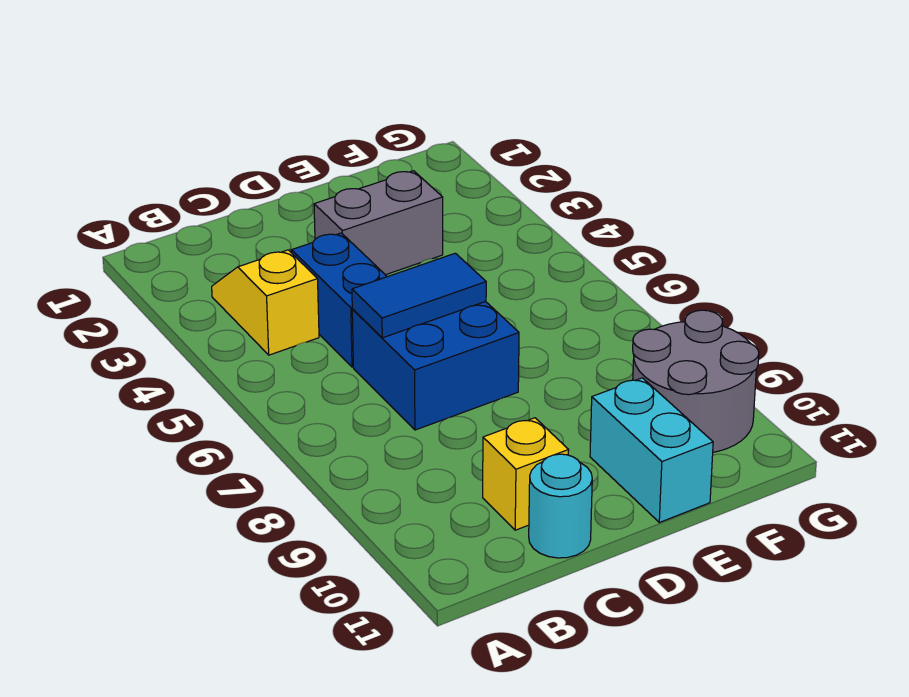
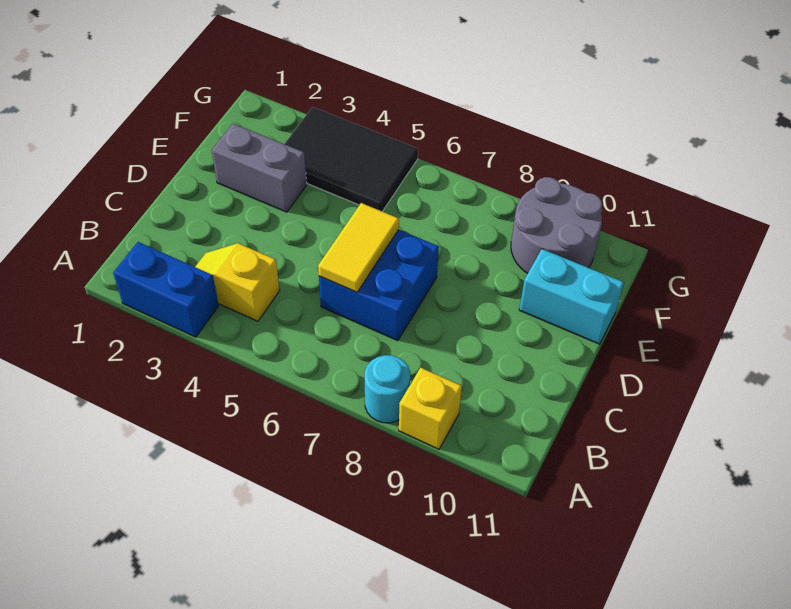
blue 1x2 brick [292,233,387,367] -> blue 1x2 brick moved to [113,242,219,337]
blue 1x2 tile [352,253,486,338] -> yellow 1x2 tile [318,203,399,292]
yellow 1x1 brick [483,418,569,530] -> yellow 1x1 brick moved to [399,368,462,449]
cyan 1x1 round brick [529,454,592,558] -> cyan 1x1 round brick moved to [365,355,410,423]
grey 1x2 brick [314,171,443,275] -> grey 1x2 brick turned to [212,124,307,212]
none -> black 2x3 tile [285,107,418,211]

